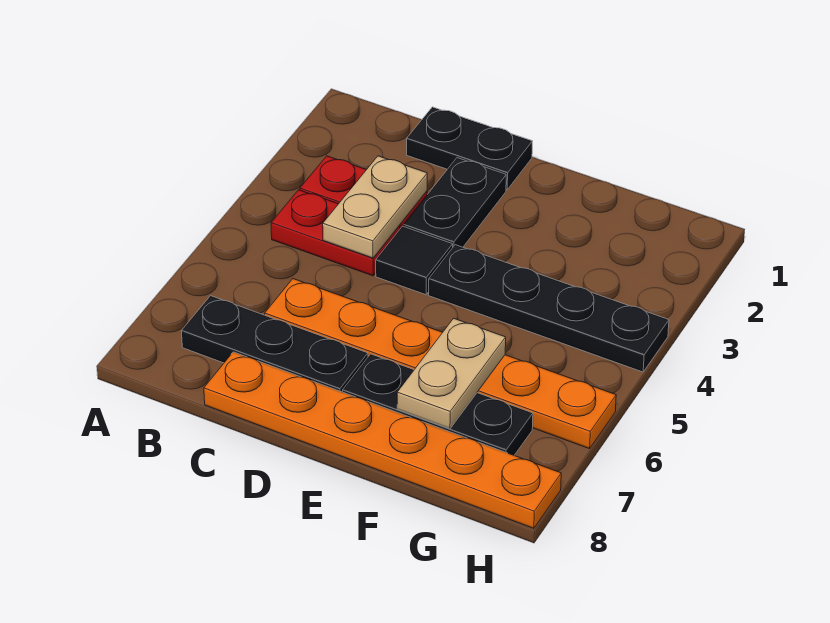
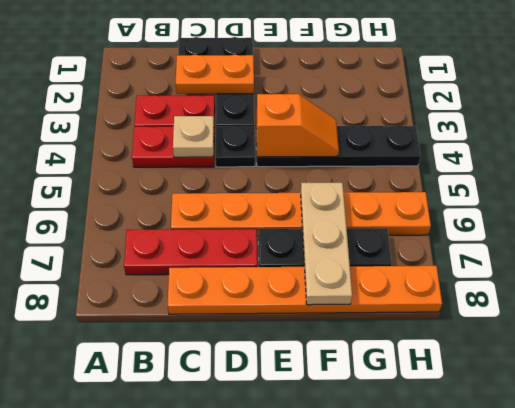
black 1x3 plate [182,296,368,392] -> red 1x3 plate [124,229,257,275]
none -> orange 1x2 plate [176,55,254,94]
tan 1x2 plate [323,156,427,258] -> tan 1x1 plate [173,116,214,157]
black 1x1 tile [376,226,453,295] -> black 1x1 plate [216,126,255,167]
none -> orange 1x2 slope [256,94,339,157]
tan 1x2 plate [397,318,506,429] -> tan 1x3 plate [301,183,352,305]

